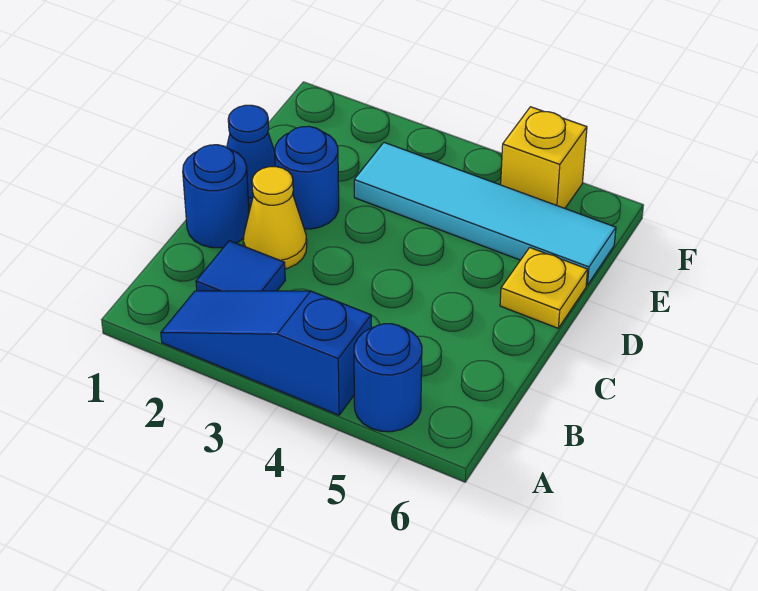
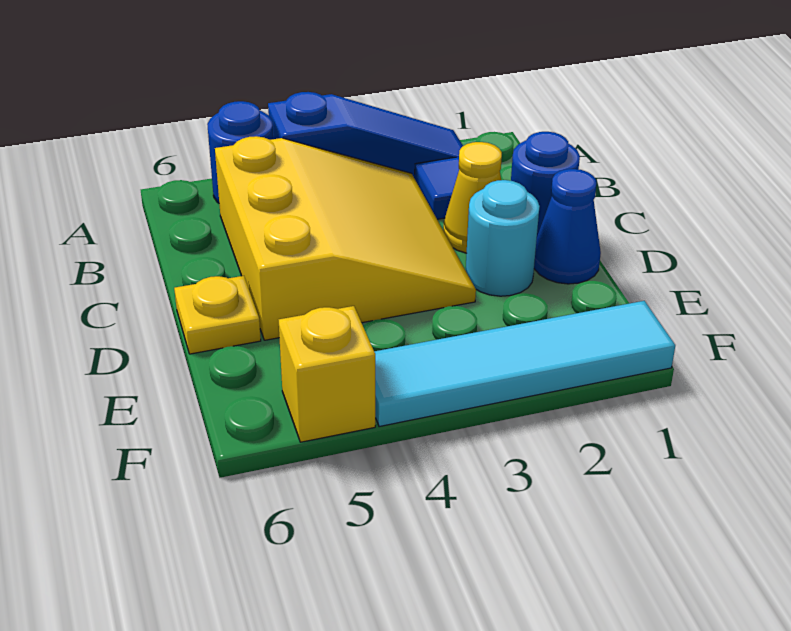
none -> yellow 3x3 slope [215,136,476,340]
blue 1x1 round brick [275,126,339,229] -> cyan 1x1 round brick [466,180,540,296]
cyan 1x4 tile [354,143,616,285] -> cyan 1x4 tile moved to [374,301,675,427]

